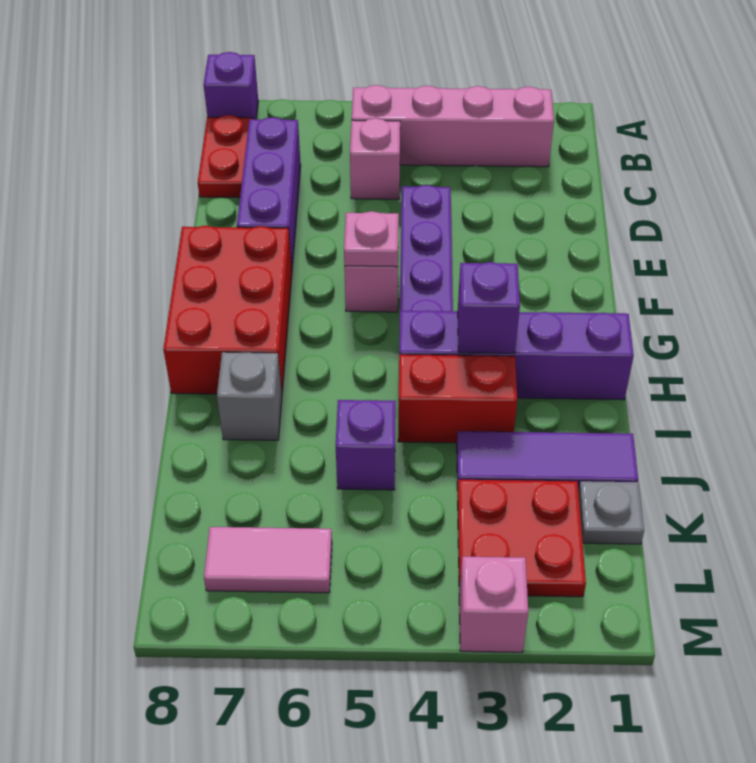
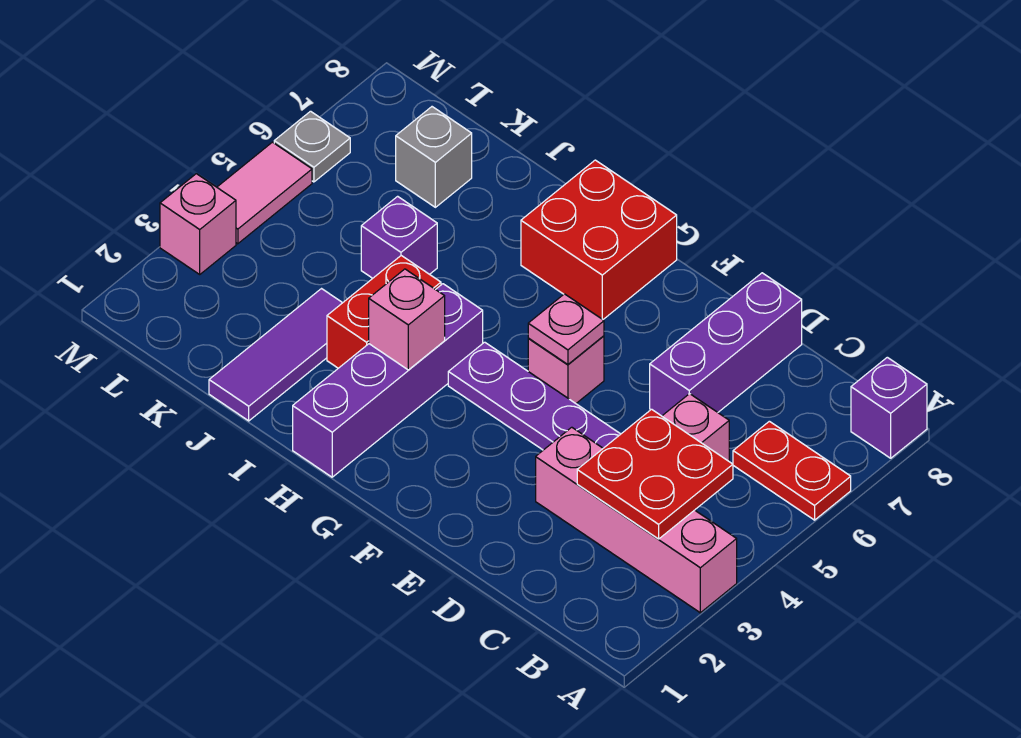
pink 1x4 brick [352,85,554,167] -> pink 1x4 brick turned to [536,427,737,613]
red 1x2 plate [198,115,254,198] -> red 1x2 plate moved to [733,421,851,520]
purple 1x3 brick [237,117,301,267] -> purple 1x3 brick turned to [650,273,802,416]
red 2x3 brick [163,226,292,394] -> red 2x2 brick [521,160,677,320]
purple 1x1 brick [458,262,520,353] -> pink 1x1 brick [369,269,445,370]
grey 1x1 brick [217,352,282,440] -> grey 1x1 brick moved to [396,107,472,207]
grey 1x1 plate [579,481,644,544] -> grey 1x1 plate moved to [274,111,350,182]
red 2x2 plate [457,480,586,597] -> red 2x2 plate moved to [577,409,733,539]
pink 1x2 tile [204,527,332,593] -> pink 1x2 tile moved to [217,142,312,244]

